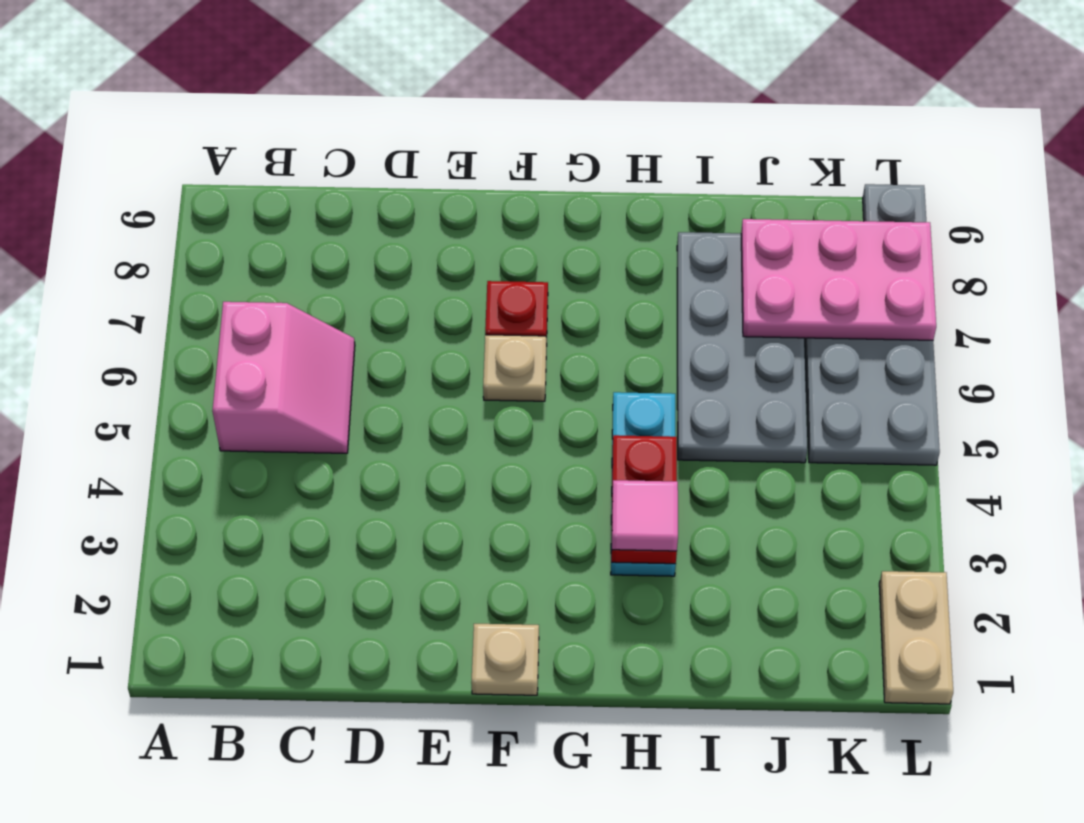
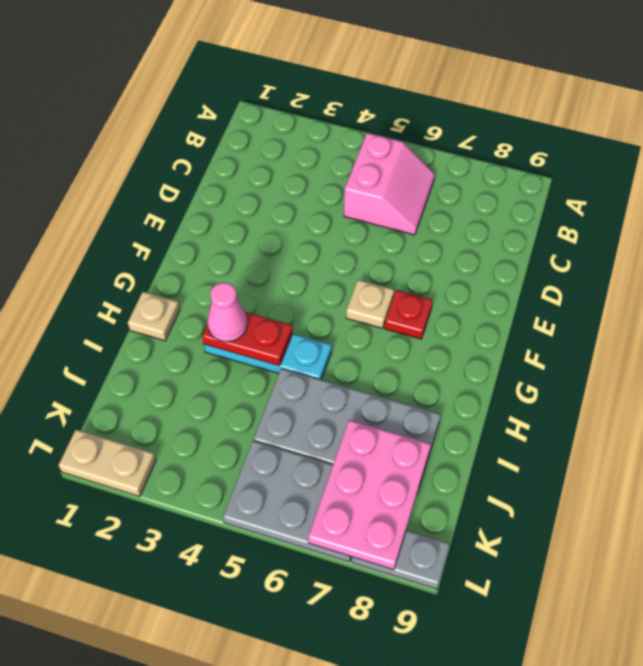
pink 2x2 slope [212,302,355,453] -> pink 2x2 slope turned to [344,133,435,235]
tan 1x1 plate [471,624,539,695] -> tan 1x1 plate moved to [128,292,180,341]
pink 1x1 tile [612,480,678,551] -> pink 1x1 cone [207,283,248,342]

